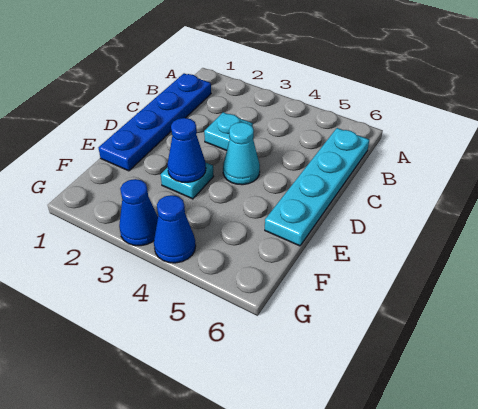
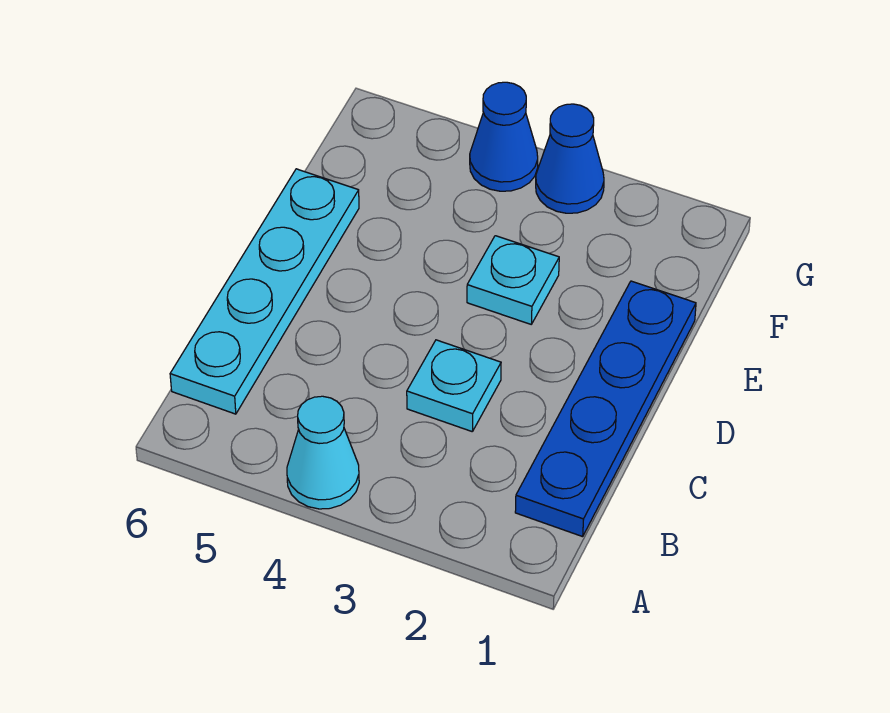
cyan 1x1 cone [223,122,260,185] -> cyan 1x1 cone moved to [287,396,359,509]
blue 1x1 cone [167,118,206,182] -> none

